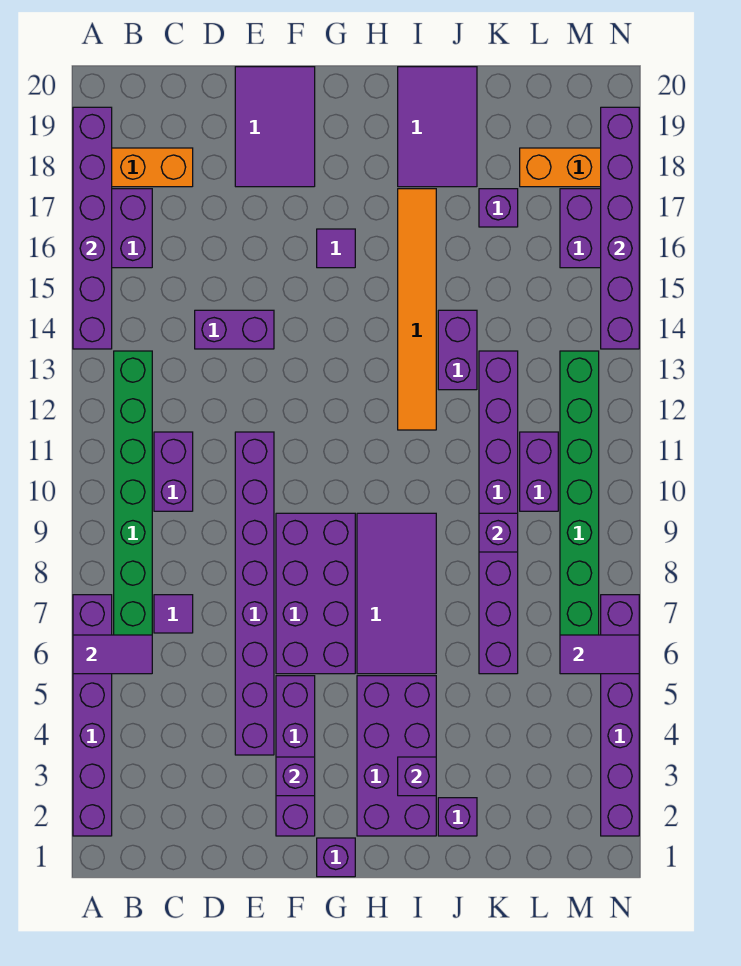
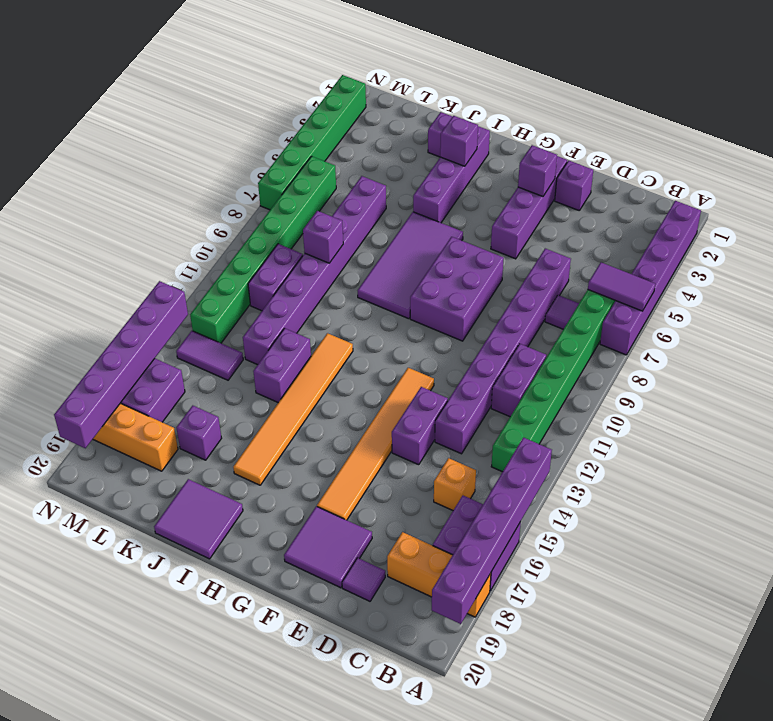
none -> orange 1x1 brick [434,458,476,510]
purple 1x2 brick [195,310,274,349] -> purple 1x2 brick turned to [392,387,448,465]
purple 1x8 brick [235,432,274,755] -> purple 1x8 brick moved to [435,249,571,454]
purple 2x3 tile [235,67,315,187] -> purple 2x2 tile [284,506,372,588]
purple 2x4 brick [276,513,355,674] -> purple 2x3 brick [410,237,504,341]
none -> orange 1x6 tile [317,368,434,520]
purple 1x1 brick [317,838,355,877] -> purple 1x1 brick moved to [555,160,593,210]
purple 1x1 tile [317,229,355,268] -> purple 1x1 tile moved to [342,558,385,601]
purple 2x4 brick [357,676,436,836] -> purple 1x4 brick [413,126,490,223]
purple 2x3 tile [398,67,477,187] -> purple 2x2 tile [154,479,243,559]
purple 1x2 tile [560,635,639,674] -> purple 1x2 tile moved to [176,331,243,380]
purple 1x6 brick [601,595,639,836] -> green 1x6 brick [258,75,366,210]

